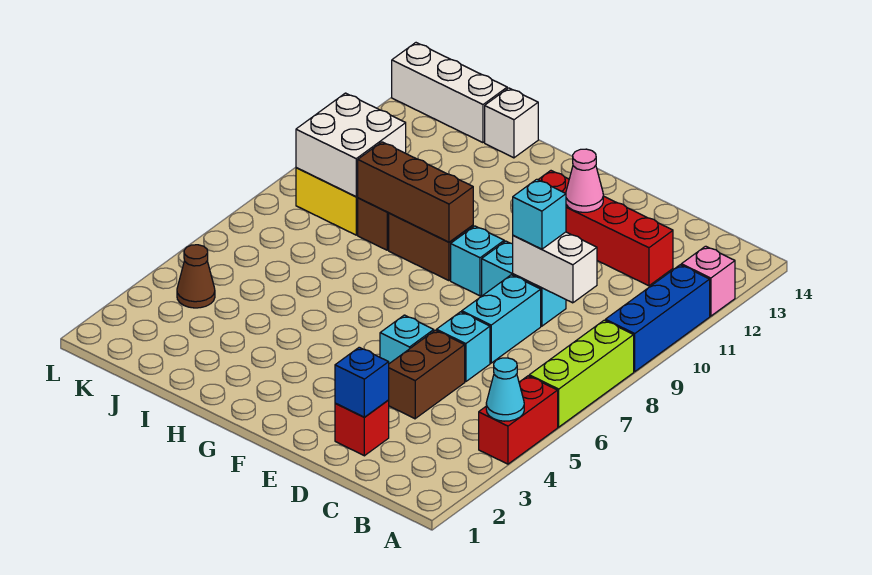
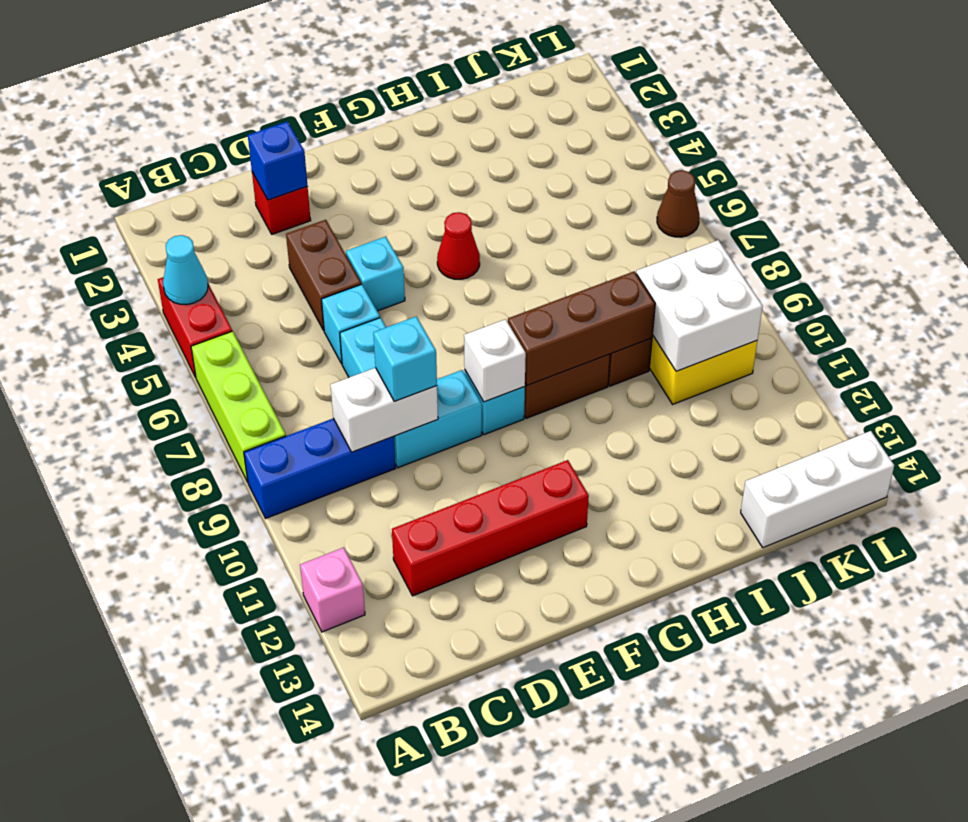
blue 1x3 brick [605,265,710,371] -> blue 1x3 brick turned to [244,418,395,518]
pink 1x1 cone [566,149,603,212] -> none
none -> red 1x1 cone [437,212,480,279]
white 1x1 brick [485,88,538,158] -> white 1x1 brick moved to [464,319,526,402]
brown 1x1 cone [177,245,215,308] -> brown 1x1 cone moved to [657,170,699,237]

